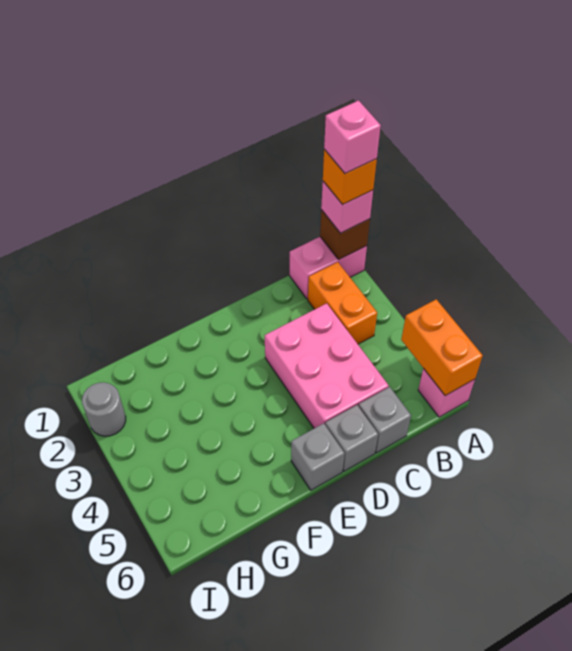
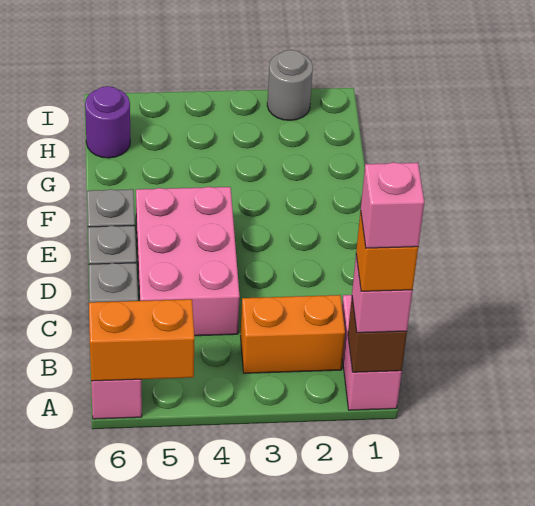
pink 2x3 brick [265,303,389,428] -> pink 2x3 brick turned to [136,187,240,336]
none -> purple 1x1 round brick [85,86,130,158]

